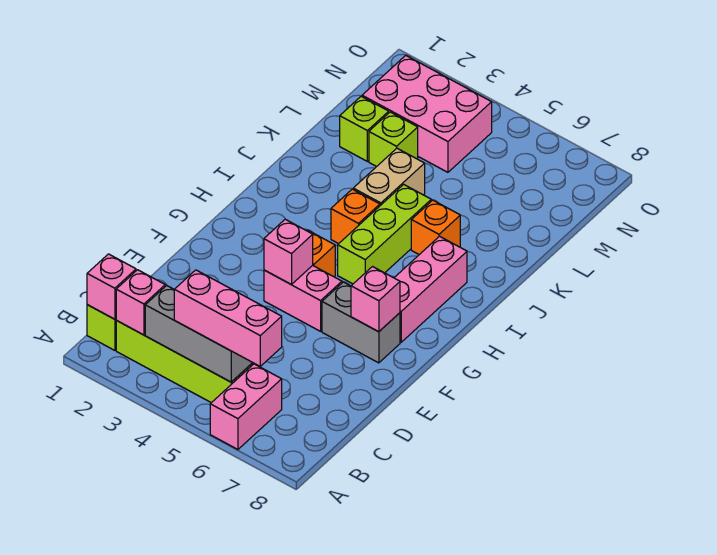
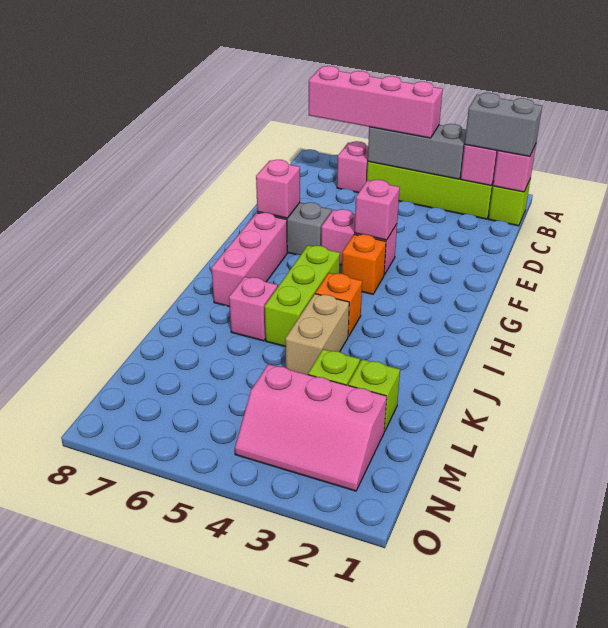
pink 1x2 brick [210,364,282,449] -> pink 1x1 brick [337,141,368,193]
none -> grey 1x2 brick [465,93,542,156]
pink 1x3 brick [174,270,282,366] -> pink 1x4 brick [309,66,443,138]
orange 1x1 brick [411,200,460,255] -> pink 1x1 brick [229,277,278,341]
pink 2x3 brick [362,55,492,172] -> pink 2x3 slope [235,364,387,491]

